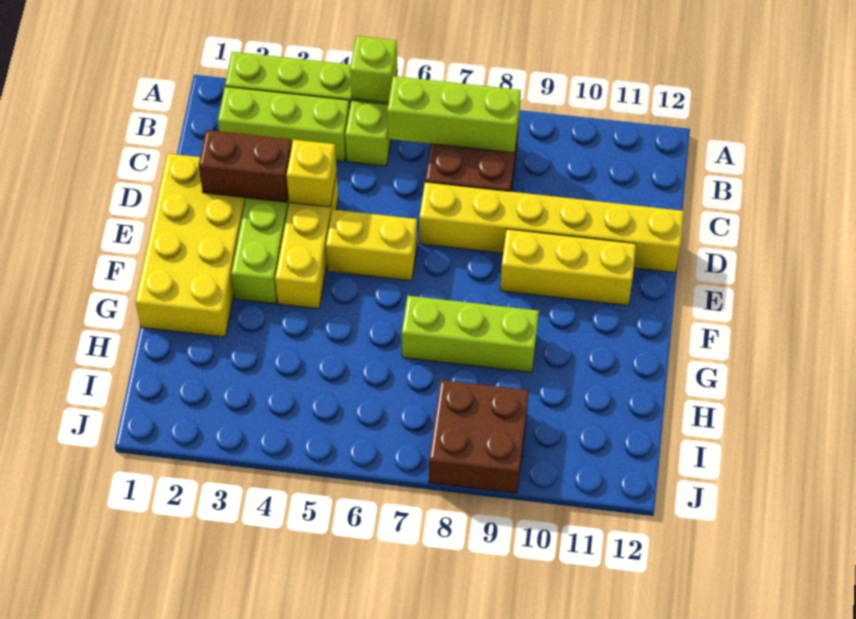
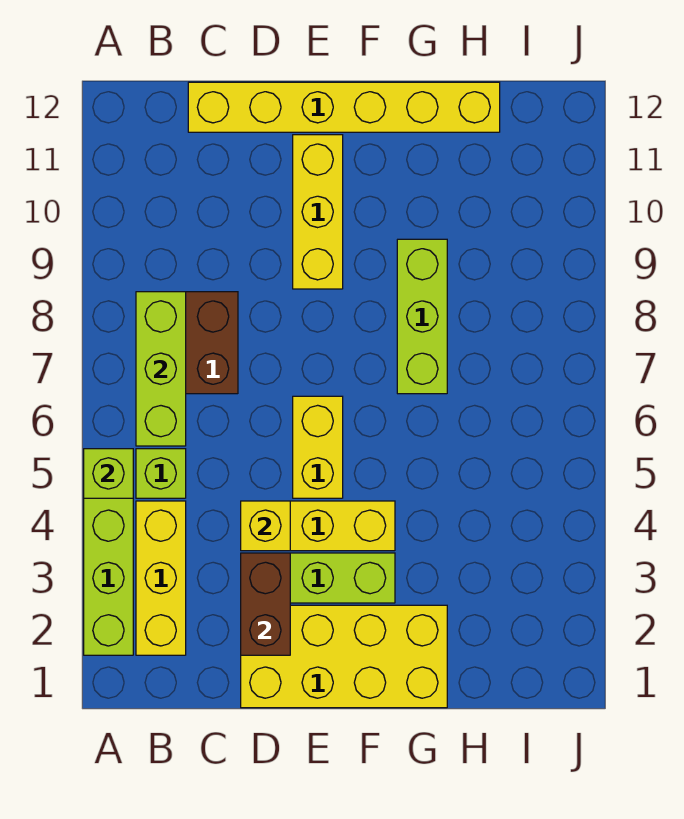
lime 1x3 brick [218,87,350,161] -> yellow 1x3 brick [136,501,186,655]
yellow 1x6 brick [419,182,684,272] -> yellow 1x6 brick turned to [188,82,500,132]
brown 2x2 brick [429,380,529,493] -> none

